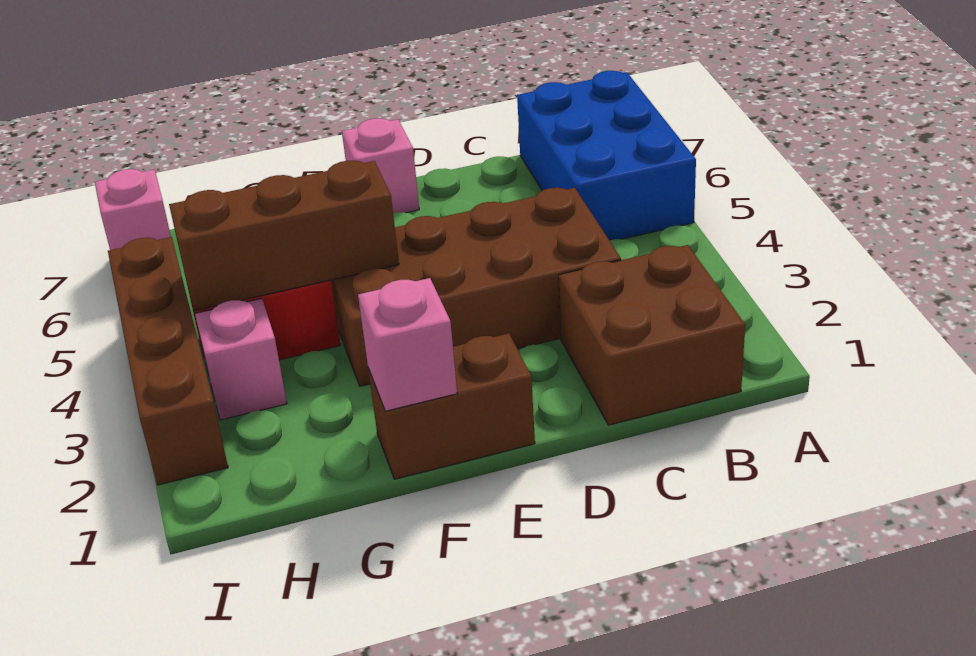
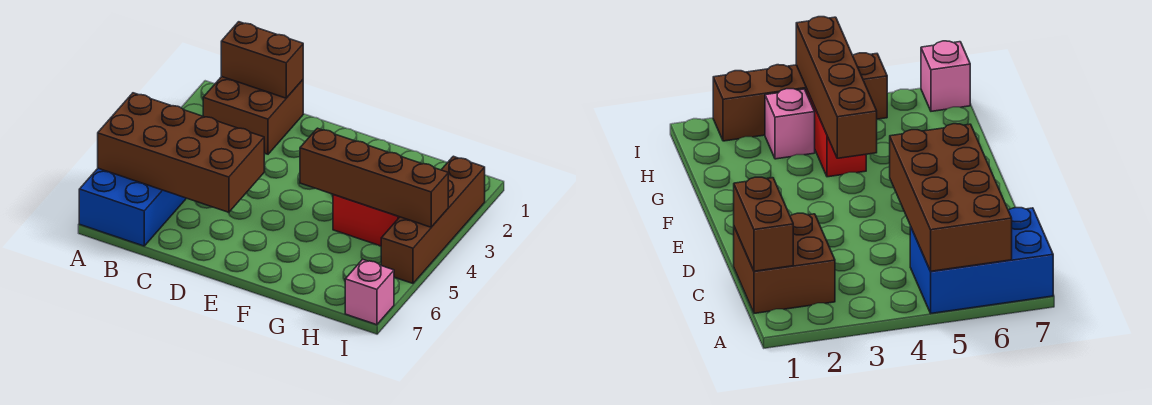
brown 2x4 brick [331,188,621,386] -> brown 2x4 brick moved to [98,93,264,213]
brown 1x2 brick [368,333,535,479] -> brown 1x2 brick moved to [221,22,303,98]
pink 1x1 brick [342,118,419,213] -> none
pink 1x1 brick [358,278,457,411] -> none
brown 1x3 brick [169,160,399,311] -> brown 1x4 brick [300,128,448,227]

